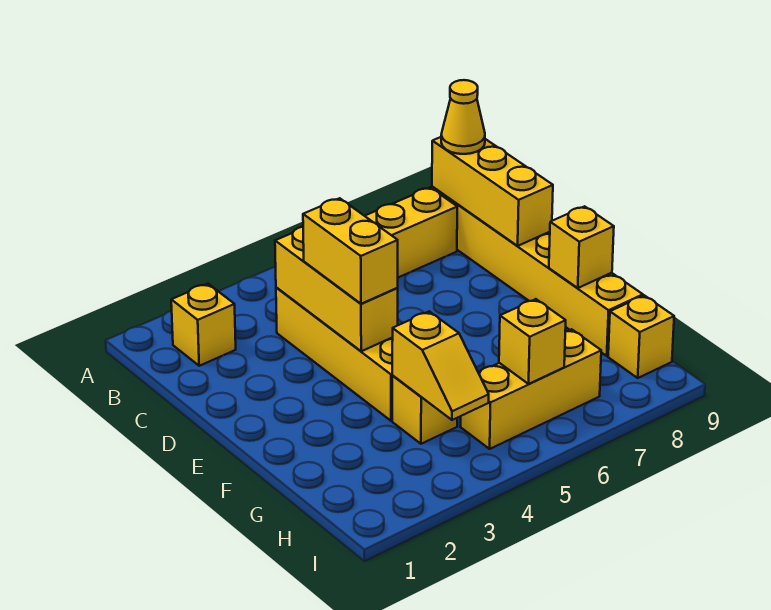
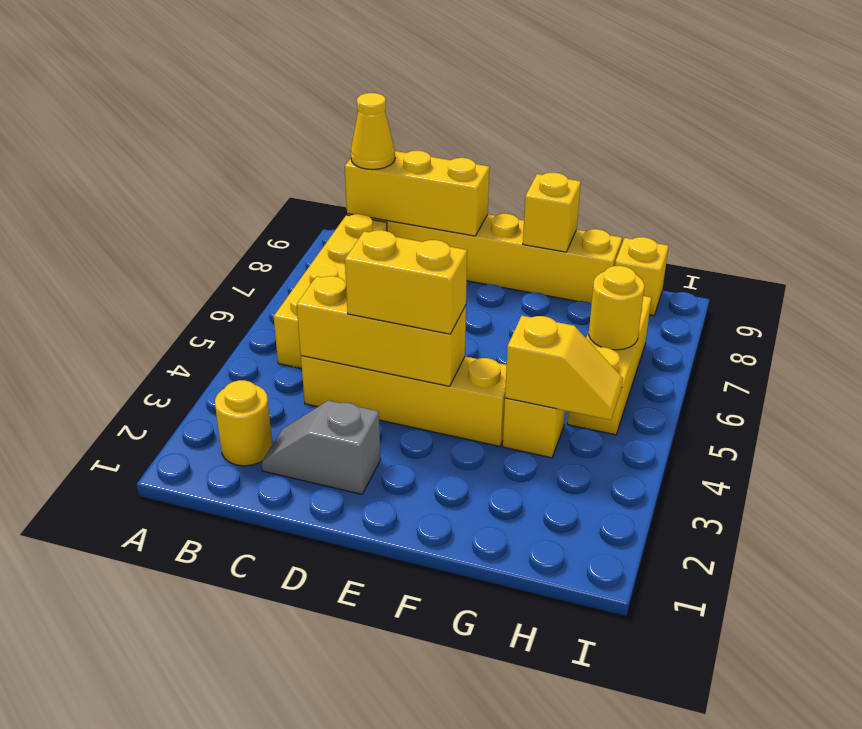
yellow 1x1 brick [171,284,236,366] -> yellow 1x1 round brick [215,380,272,466]
none -> grey 1x2 slope [262,400,381,494]
yellow 1x1 brick [499,299,566,384] -> yellow 1x1 round brick [589,266,644,350]

